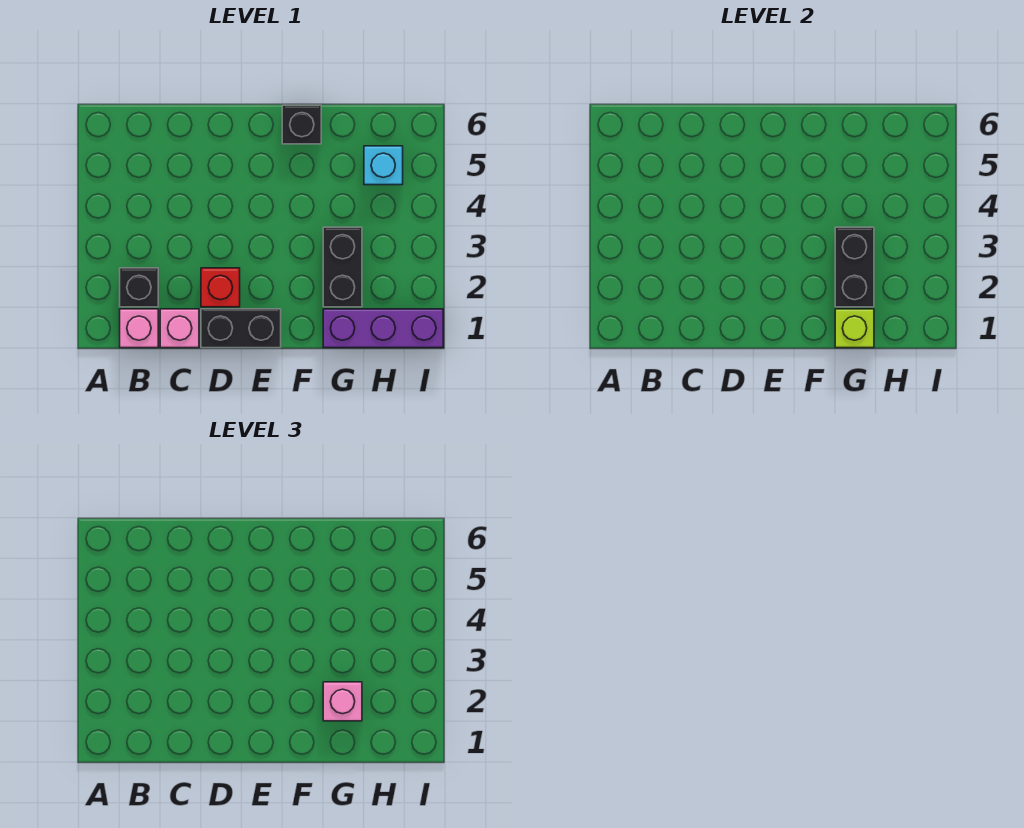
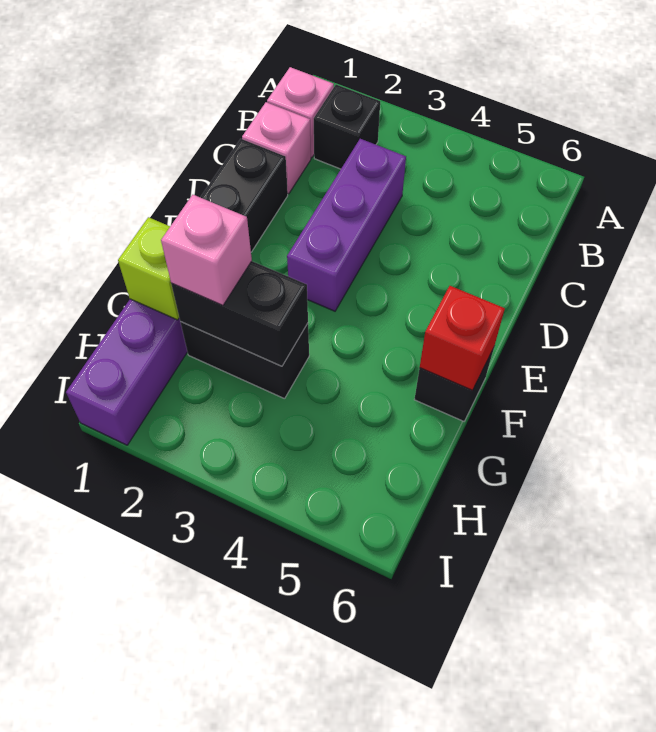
none -> purple 1x3 brick [287,139,406,311]
red 1x1 brick [201,268,240,307] -> red 1x1 brick moved to [420,286,505,390]
cyan 1x1 brick [364,146,403,185] -> none

